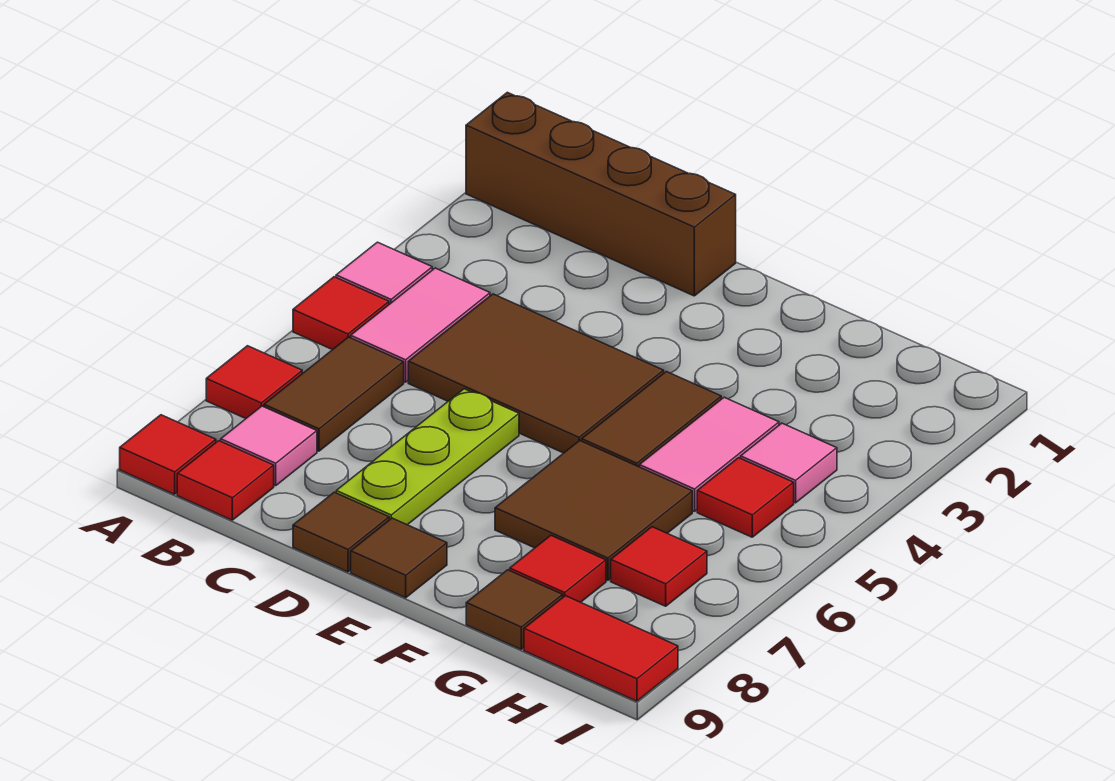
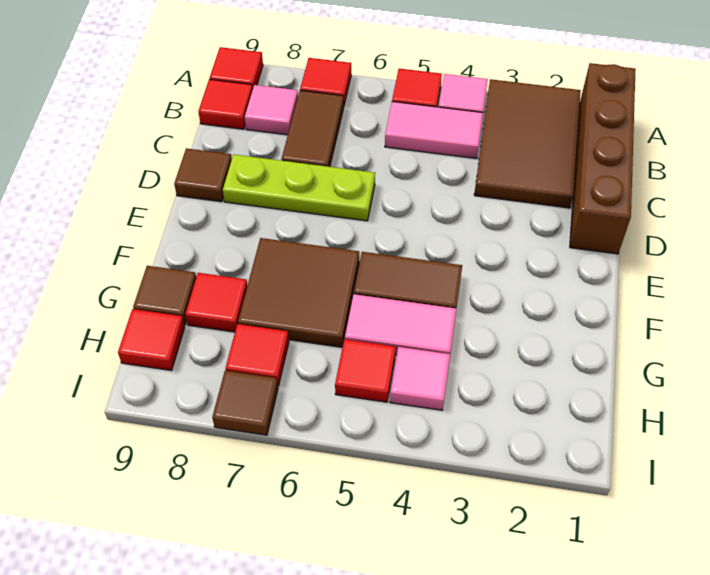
brown 1x2 tile [264,337,404,451] -> brown 1x2 tile turned to [282,90,344,167]
brown 2x3 tile [408,294,664,453] -> brown 2x3 tile moved to [474,79,581,208]
brown 1x1 tile [351,518,447,598] -> brown 1x1 tile moved to [212,371,278,435]
red 1x2 tile [524,596,678,701] -> red 1x1 tile [118,309,185,370]

